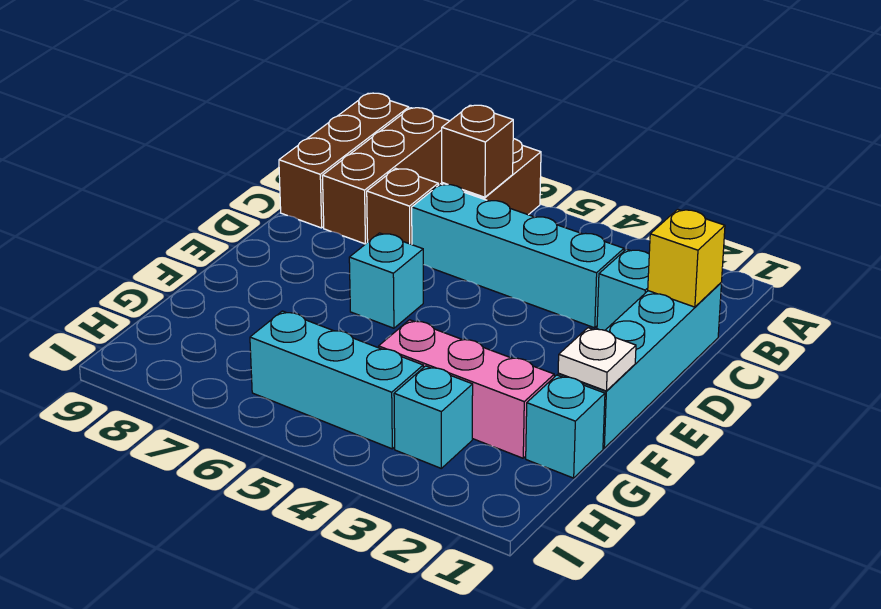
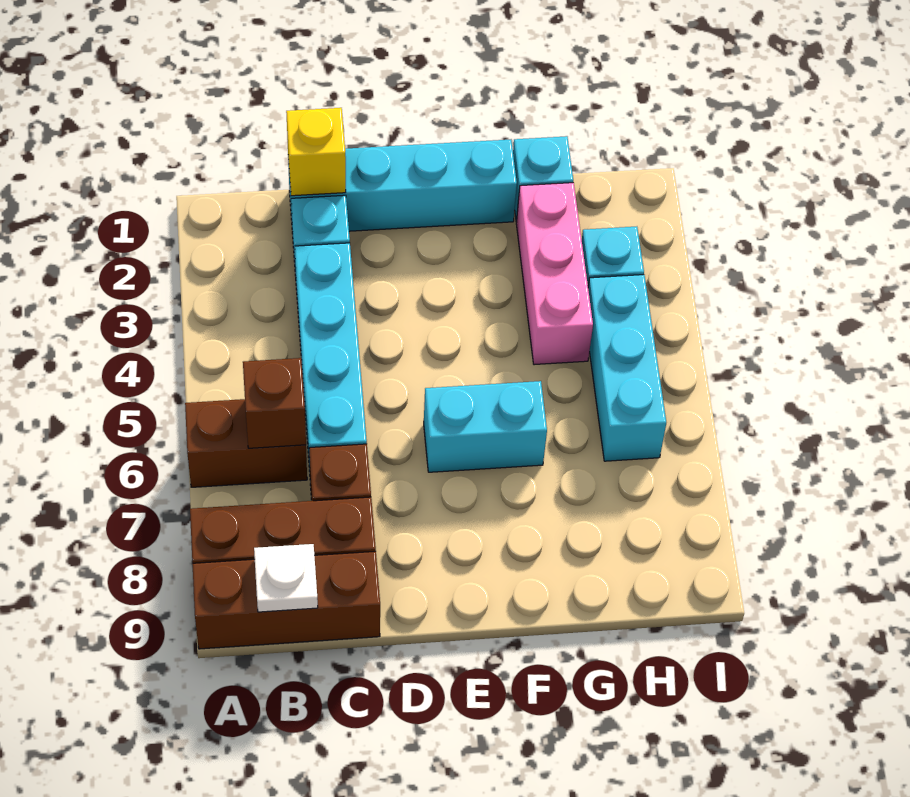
cyan 1x1 brick [349,233,423,328] -> cyan 1x2 brick [424,381,547,472]
white 1x1 plate [558,328,636,391] -> white 1x1 plate moved to [254,544,318,612]

